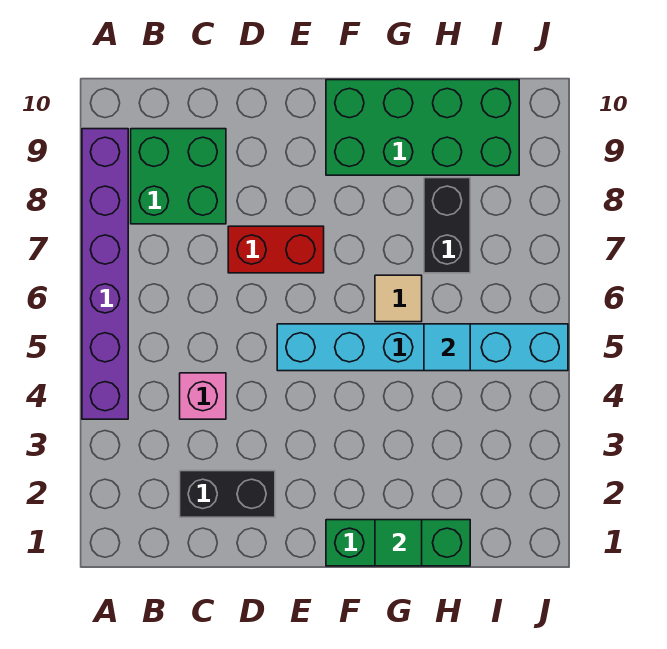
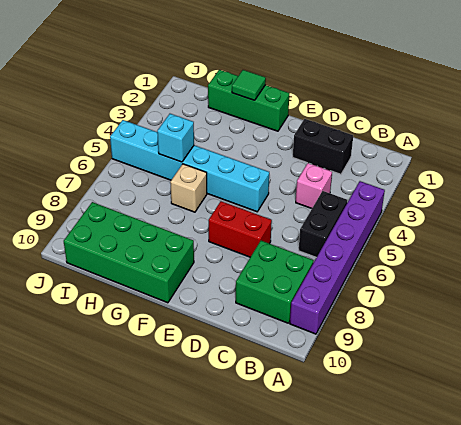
tan 1x1 tile [375,275,422,322] -> tan 1x1 brick [170,164,207,212]
cyan 1x1 tile [424,324,470,371] -> cyan 1x1 brick [157,114,194,162]
black 1x2 brick [424,178,470,273] -> black 1x2 brick moved to [299,191,348,257]

